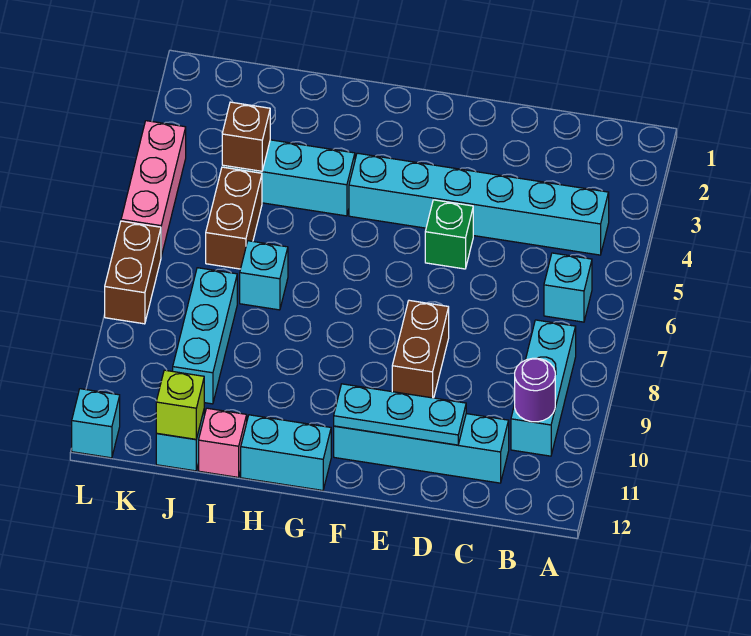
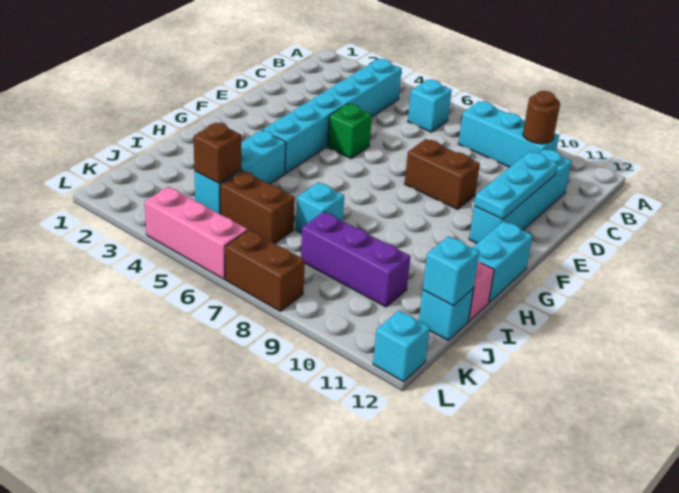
purple 1x1 round brick [515,358,555,422] -> brown 1x1 round brick [523,91,560,144]
cyan 1x3 brick [173,268,237,404] -> purple 1x3 brick [301,212,411,307]
lime 1x1 brick [156,370,204,439] -> cyan 1x1 brick [423,236,479,306]

